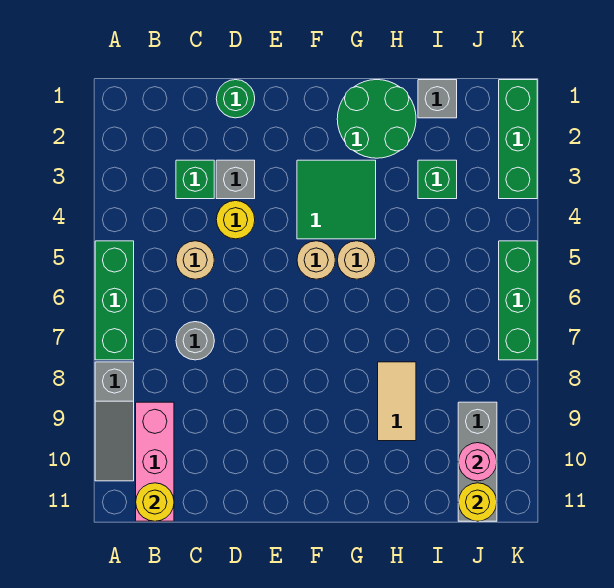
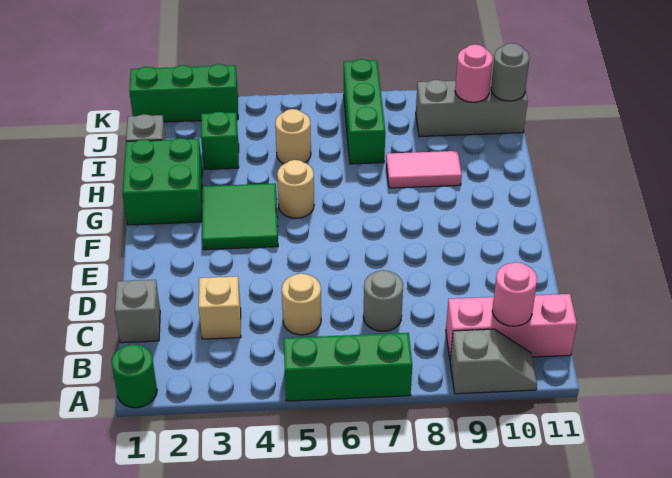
grey 1x3 slope [95,362,134,481] -> grey 1x2 slope [450,329,537,394]
none -> pink 1x1 round brick [492,262,537,326]
yellow 1x1 round brick [136,483,174,521] -> none
green 1x1 brick [176,160,214,199] -> tan 1x1 brick [199,276,241,339]
green 1x1 round brick [216,80,255,118] -> green 1x1 round brick moved to [111,344,157,408]
grey 1x1 brick [216,160,255,199] -> grey 1x1 brick moved to [115,280,160,343]
yellow 1x1 round brick [216,201,255,239] -> none
tan 1x1 round brick [297,241,335,279] -> tan 1x1 round brick moved to [275,109,311,164]
green 2x2 round brick [337,80,416,158] -> green 2x2 brick [123,138,202,225]
tan 1x2 tile [378,362,416,441] -> pink 1x2 tile [386,151,462,188]
yellow 1x1 round brick [458,483,497,521] -> grey 1x1 round brick [491,43,529,101]
green 1x3 brick [499,241,537,360] -> green 1x3 brick turned to [344,59,385,164]

